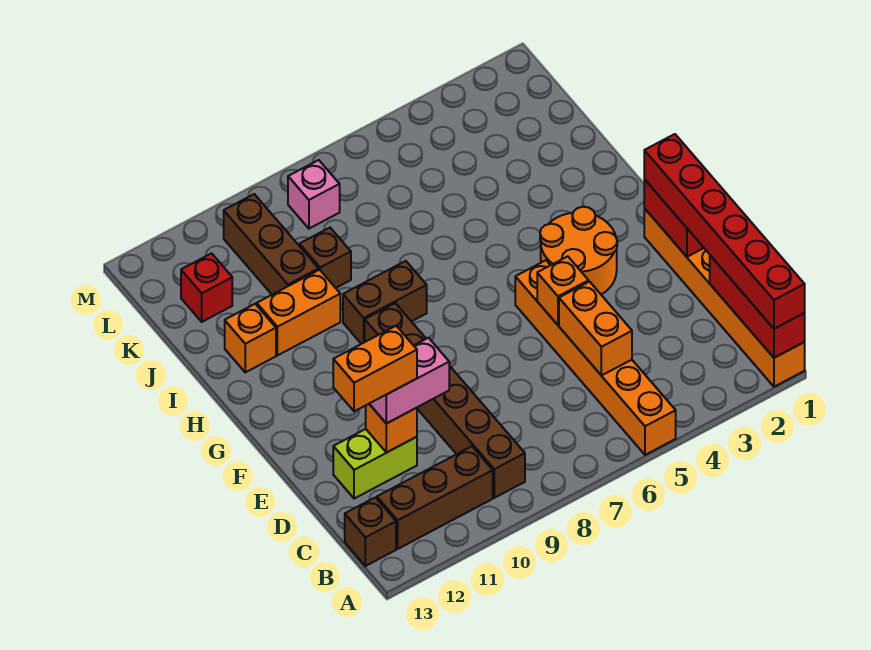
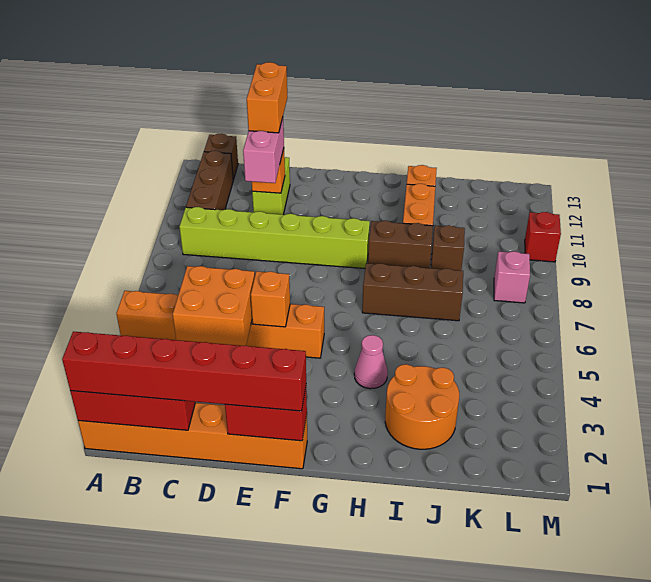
brown 1x6 brick [365,303,525,498] -> lime 1x6 brick [179,207,370,268]
orange 1x2 brick [559,282,632,375] -> orange 2x2 brick [173,266,255,346]
orange 2x2 round brick [540,207,617,294] -> orange 2x2 round brick moved to [385,364,459,449]
none -> pink 1x1 cone [354,335,388,389]
brown 1x2 brick [343,261,427,344] -> brown 1x2 brick turned to [368,221,433,268]
brown 1x3 brick [224,194,319,295] -> brown 1x3 brick moved to [362,263,463,321]
red 1x1 brick [181,253,232,322] -> red 1x1 brick moved to [525,212,561,262]

